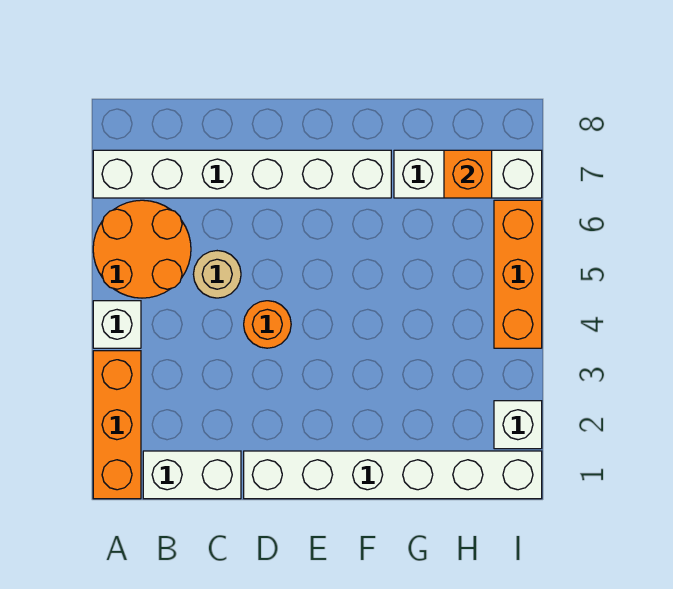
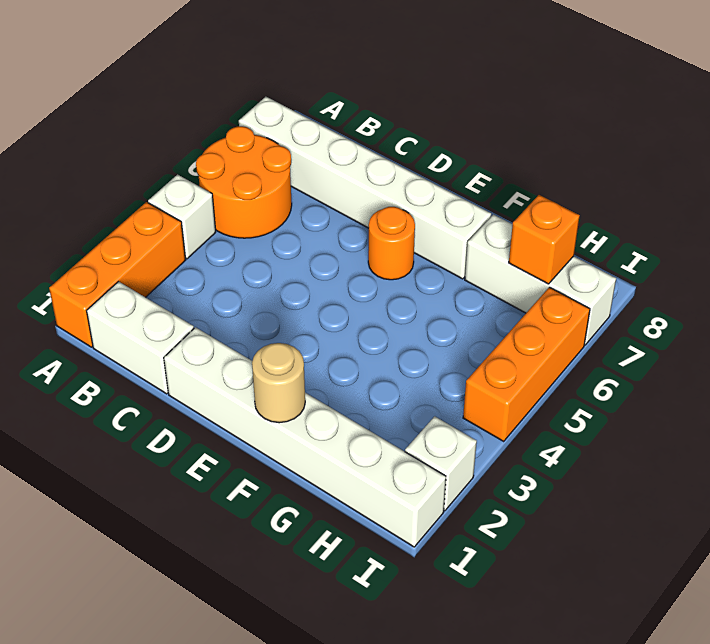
tan 1x1 round brick [193,251,241,298] -> tan 1x1 round brick moved to [252,343,305,423]
orange 1x1 round brick [244,301,291,348] -> orange 1x1 round brick moved to [368,207,415,280]

